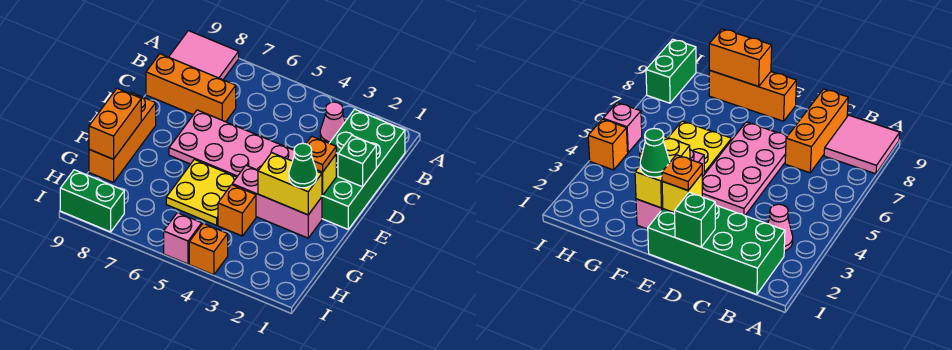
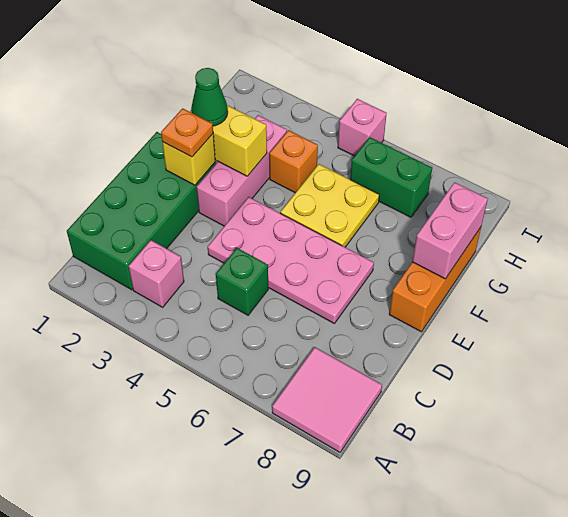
pink 1x1 cone [320,102,345,143] -> pink 1x1 brick [129,240,184,307]
orange 1x3 brick [146,54,236,122] -> none
green 1x1 brick [338,136,376,187] -> green 1x1 brick moved to [216,248,268,315]
pink 1x3 brick [232,165,322,238] -> pink 1x3 brick turned to [197,115,287,226]
orange 1x2 brick [89,88,141,159] -> pink 1x2 brick [412,182,488,279]
orange 1x1 brick [189,223,228,275] -> none
green 1x2 brick [60,170,124,232] -> green 1x2 brick moved to [350,137,432,217]

